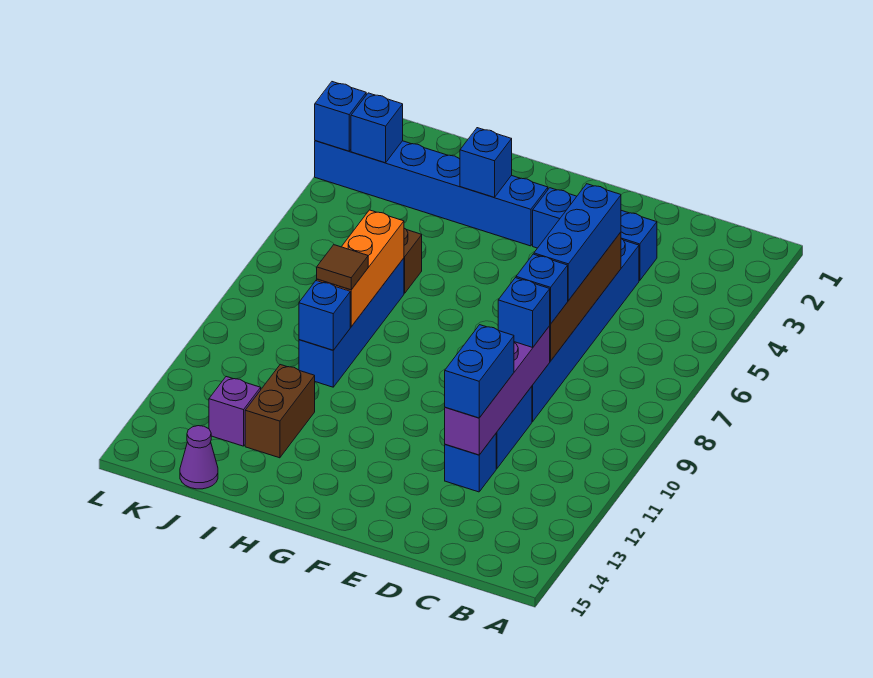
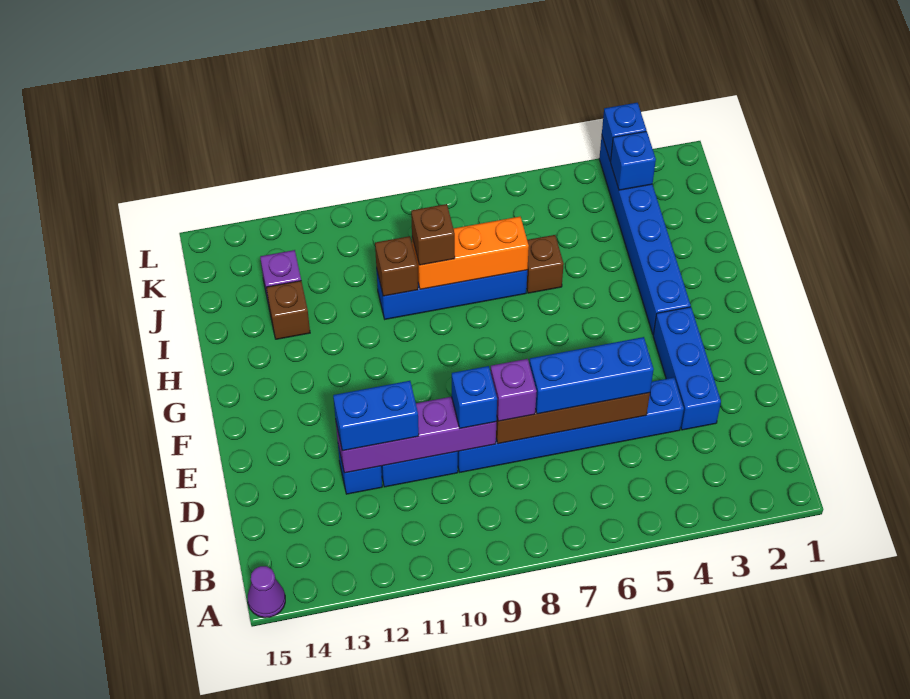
blue 1x1 brick [516,254,568,324] -> purple 1x1 brick [491,359,537,421]
blue 1x1 brick [460,128,512,197] -> none
brown 1x1 tile [317,245,368,290] -> brown 1x1 brick [411,204,455,265]
blue 1x1 brick [299,280,350,350] -> brown 1x1 brick [375,236,418,296]
brown 1x2 brick [245,365,315,458] -> brown 1x1 brick [266,281,310,339]
purple 1x1 cone [180,426,218,489] -> purple 1x1 cone moved to [248,566,285,618]

